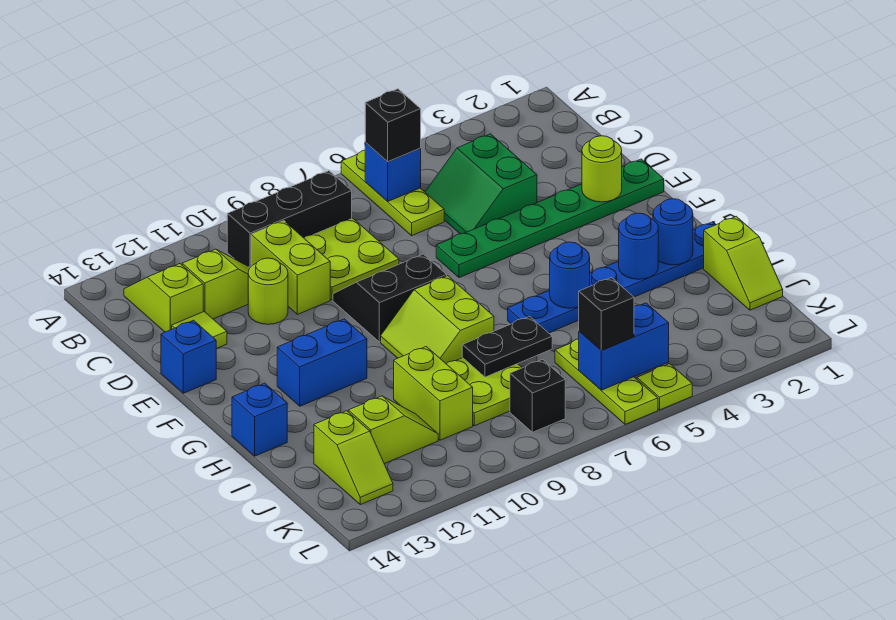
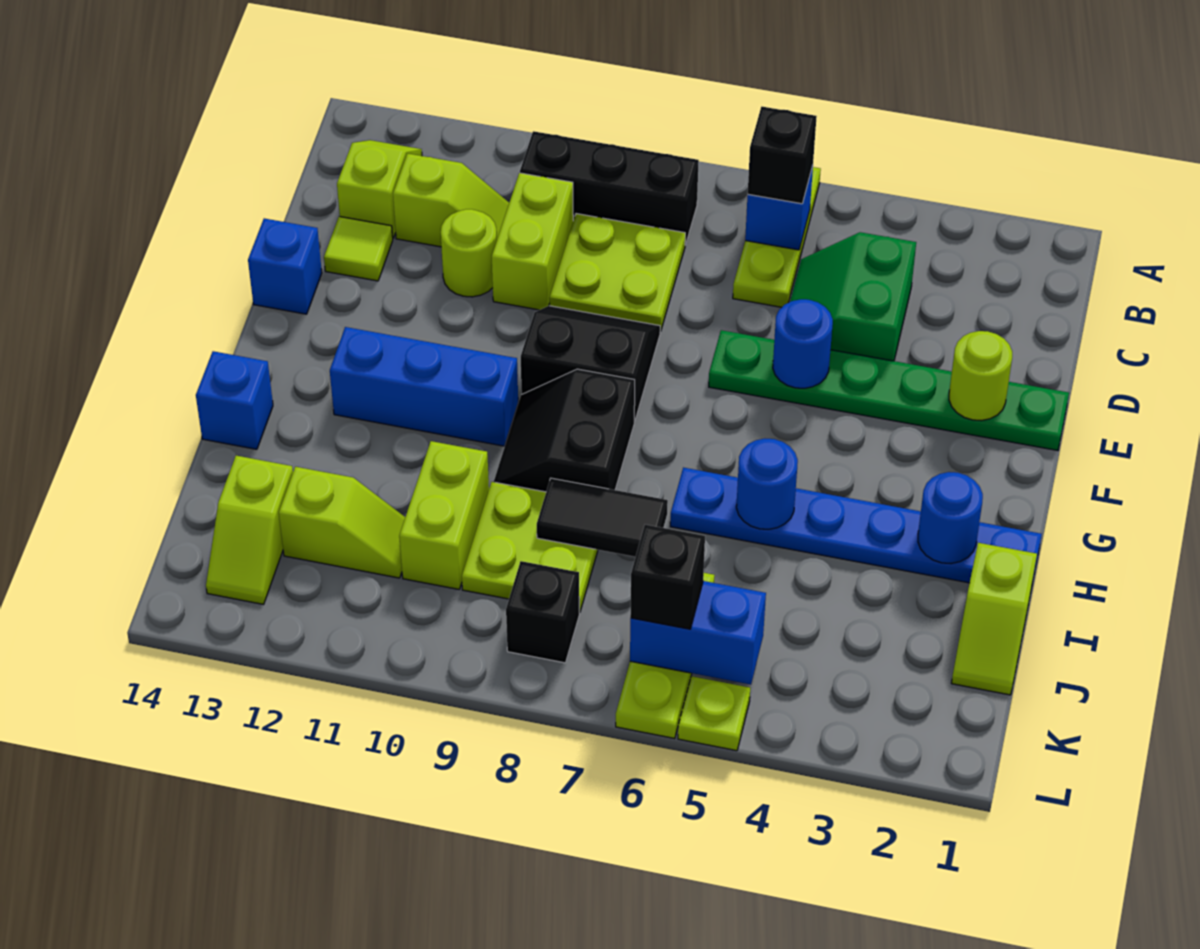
lime 2x2 slope [381,276,494,363] -> black 2x2 slope [494,369,635,492]
blue 1x2 brick [277,319,367,406] -> blue 1x3 brick [330,327,518,446]
blue 1x1 round brick [619,213,658,279] -> blue 1x1 round brick moved to [773,299,833,388]
black 1x2 plate [462,316,552,377] -> black 1x2 tile [537,478,668,557]

